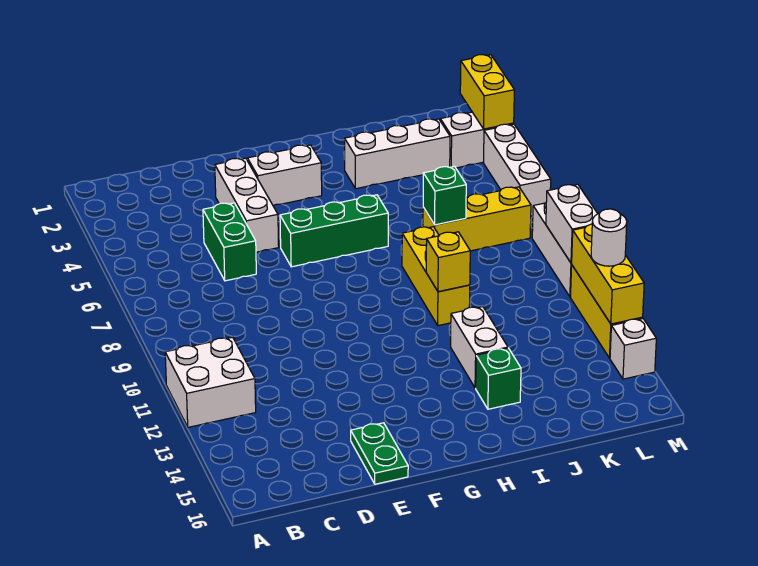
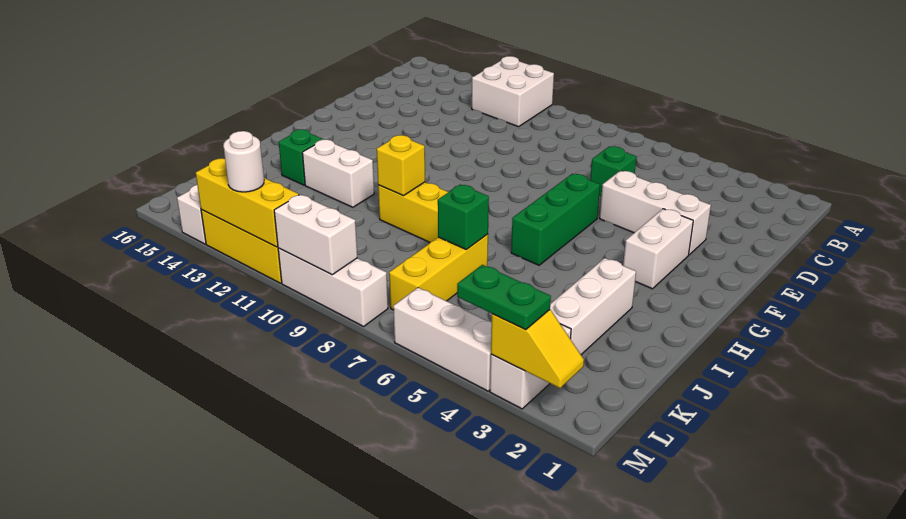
green 1x2 brick [203,203,256,281] -> green 1x1 brick [590,146,636,197]
green 1x2 plate [351,423,408,484] -> green 1x2 plate moved to [457,265,551,330]
yellow 1x2 brick [460,55,514,129] -> yellow 1x2 slope [491,310,584,388]

